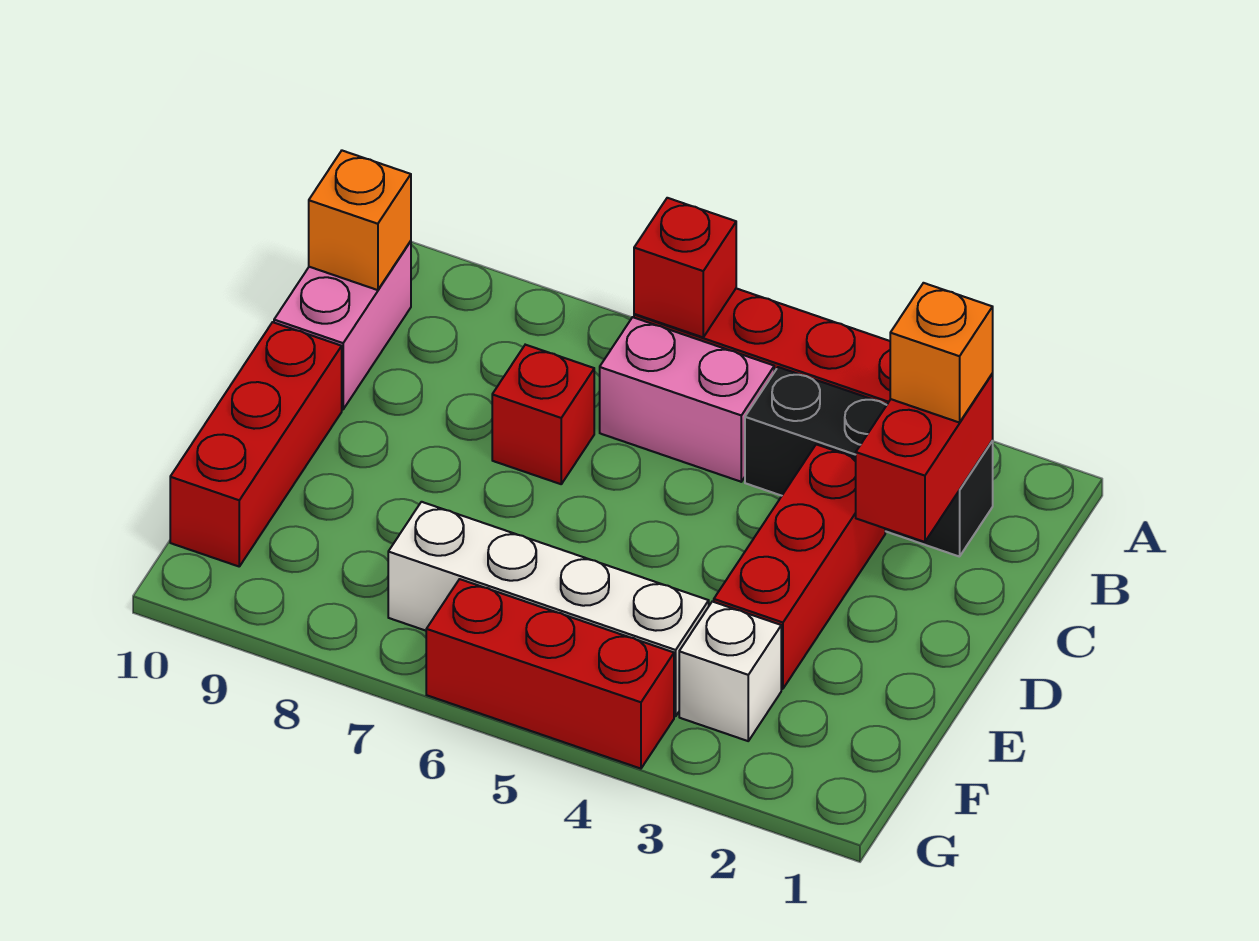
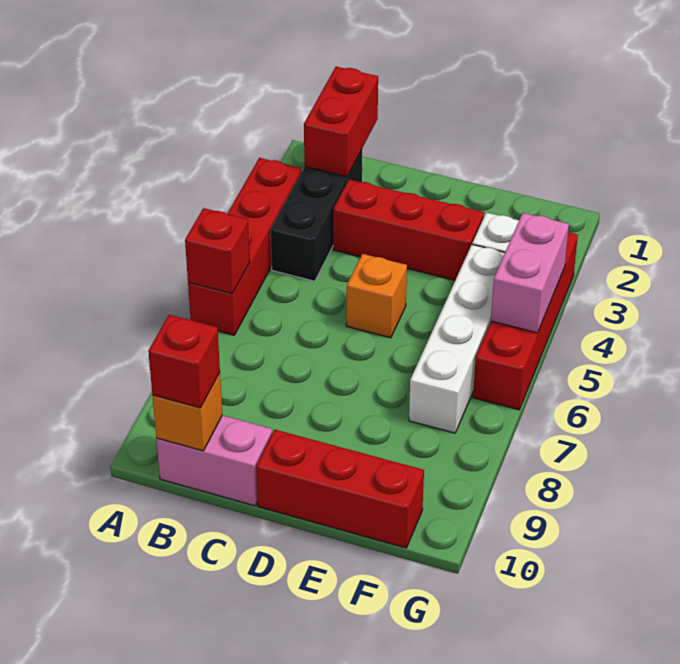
red 1x2 brick [856,374,993,542] -> red 1x2 brick turned to [304,67,378,177]
orange 1x1 brick [890,283,993,423] -> orange 1x1 brick moved to [346,254,407,338]
pink 1x2 brick [600,317,774,482] -> pink 1x2 brick moved to [491,213,569,333]
red 1x1 brick [492,345,594,484] -> red 1x1 brick moved to [148,315,220,408]
red 1x3 brick [426,579,674,769] -> red 1x4 brick [473,232,578,410]

